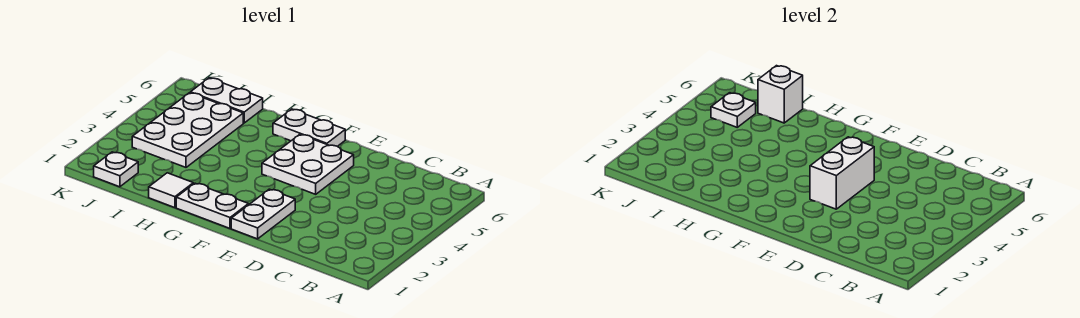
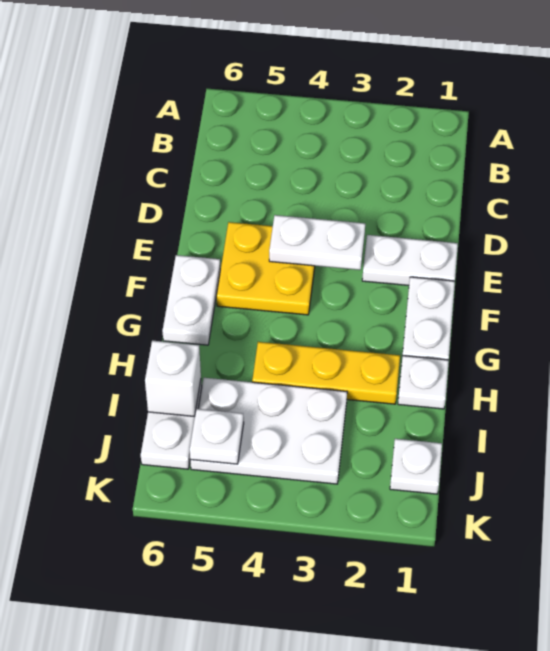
white 1x2 brick [810,137,874,209] -> white 1x2 plate [269,215,365,270]
white 2x2 plate [262,134,354,194] -> yellow 2x2 plate [216,222,315,315]
white 1x1 tile [149,173,193,208] -> white 1x1 plate [398,356,449,409]
none -> yellow 1x3 plate [252,342,400,404]

